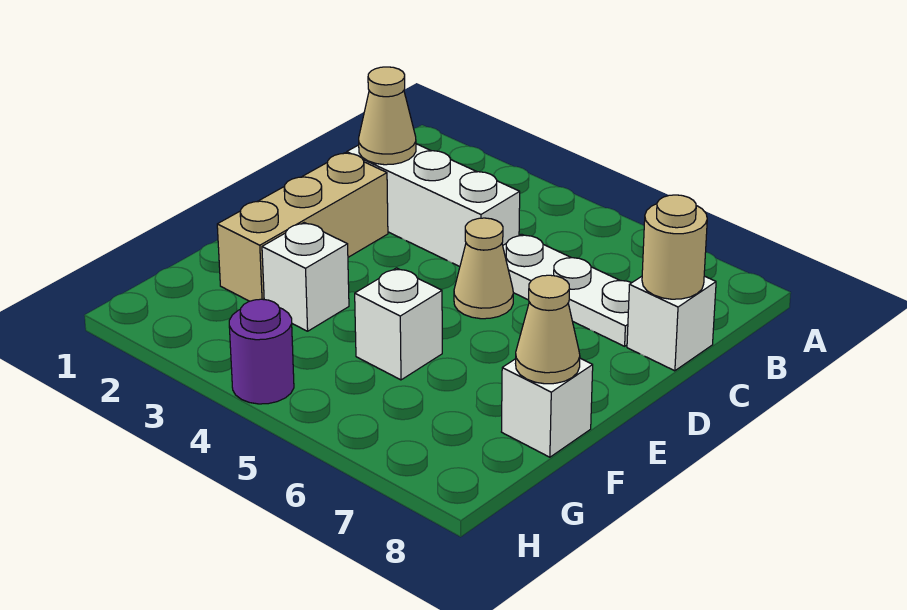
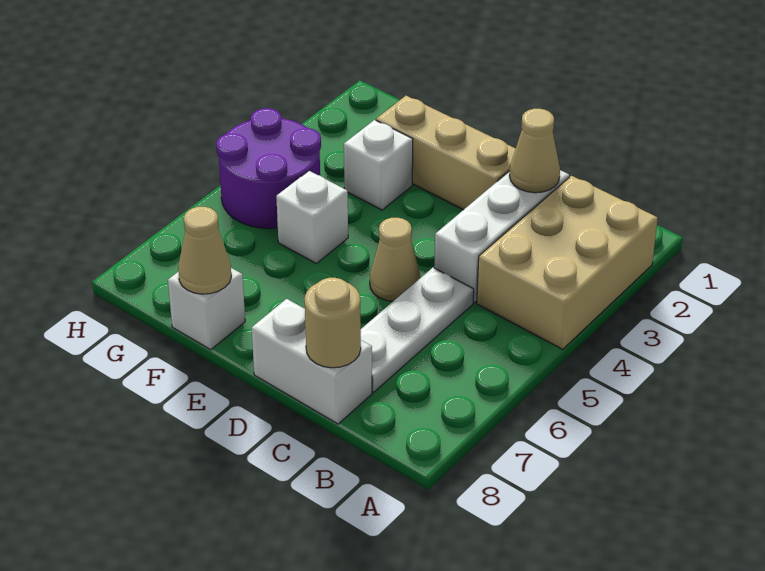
none -> tan 2x3 brick [477,176,658,349]
white 1x1 brick [627,276,716,371] -> white 1x2 brick [252,299,372,424]
purple 1x1 round brick [229,299,294,404] -> purple 2x2 round brick [216,108,321,228]

